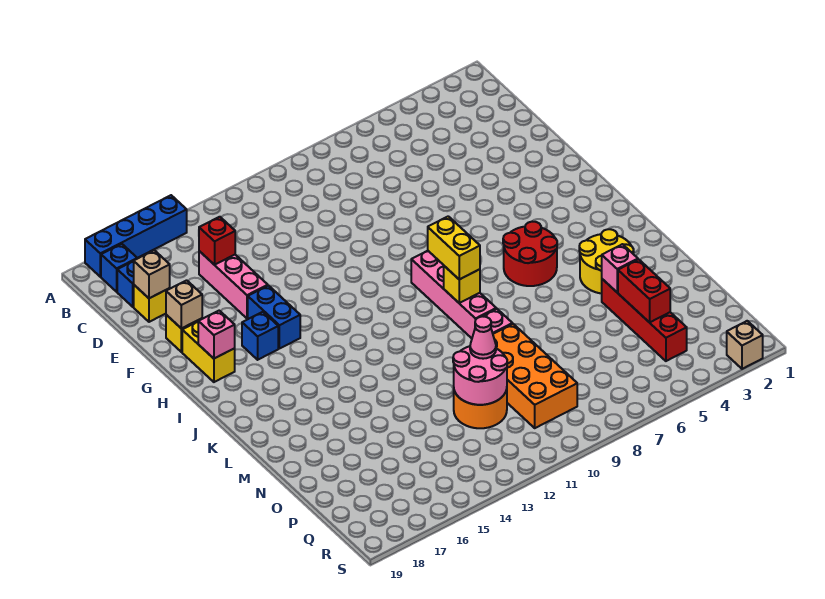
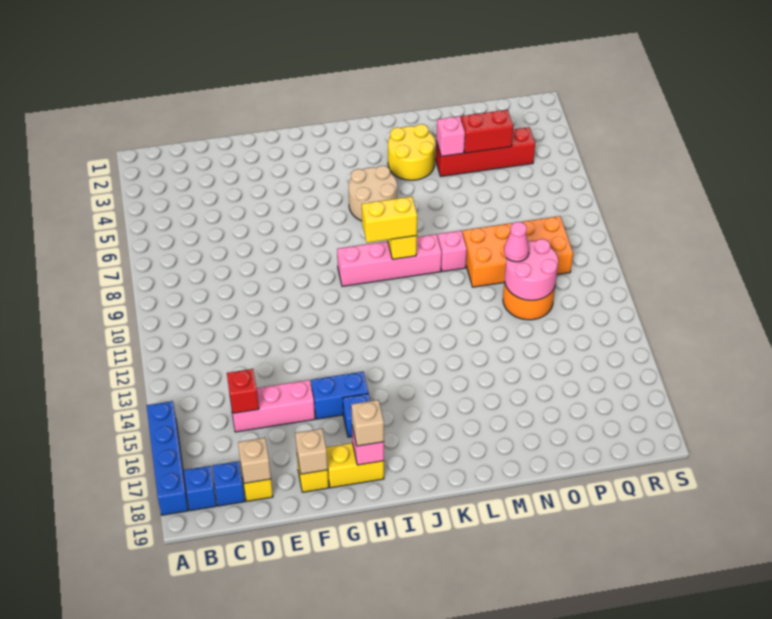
red 2x2 round brick [503,221,557,286] -> tan 2x2 round brick [349,166,397,221]
tan 1x1 brick [727,321,763,369] -> tan 1x1 brick moved to [351,400,384,446]

